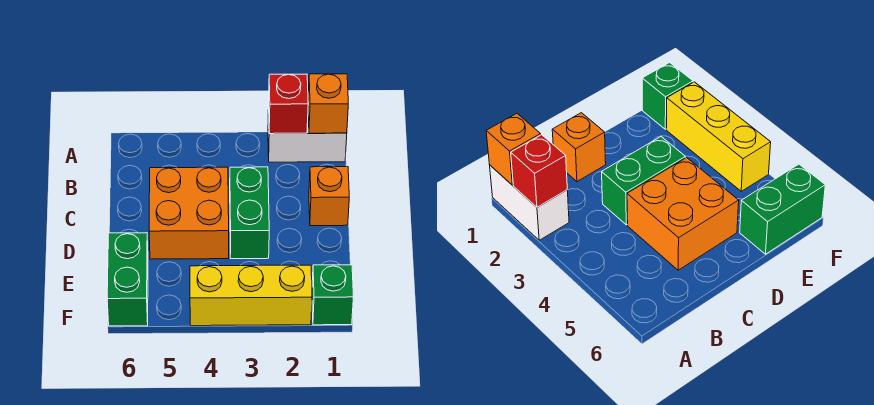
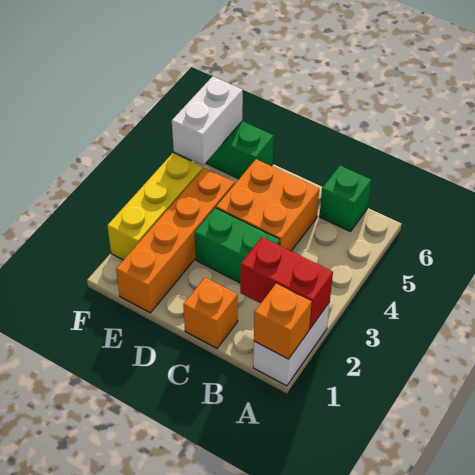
red 1x1 brick [269,74,308,134] -> red 1x2 brick [240,237,333,329]
none -> orange 1x4 brick [116,168,234,313]
green 1x1 brick [312,265,353,325] -> green 1x1 brick moved to [319,166,371,232]
none -> white 1x2 brick [172,76,243,165]

